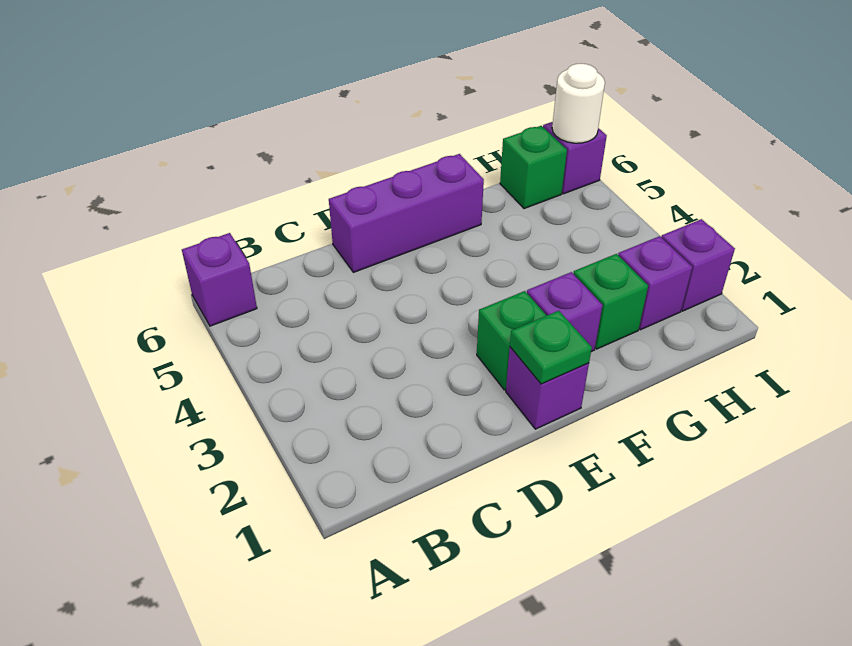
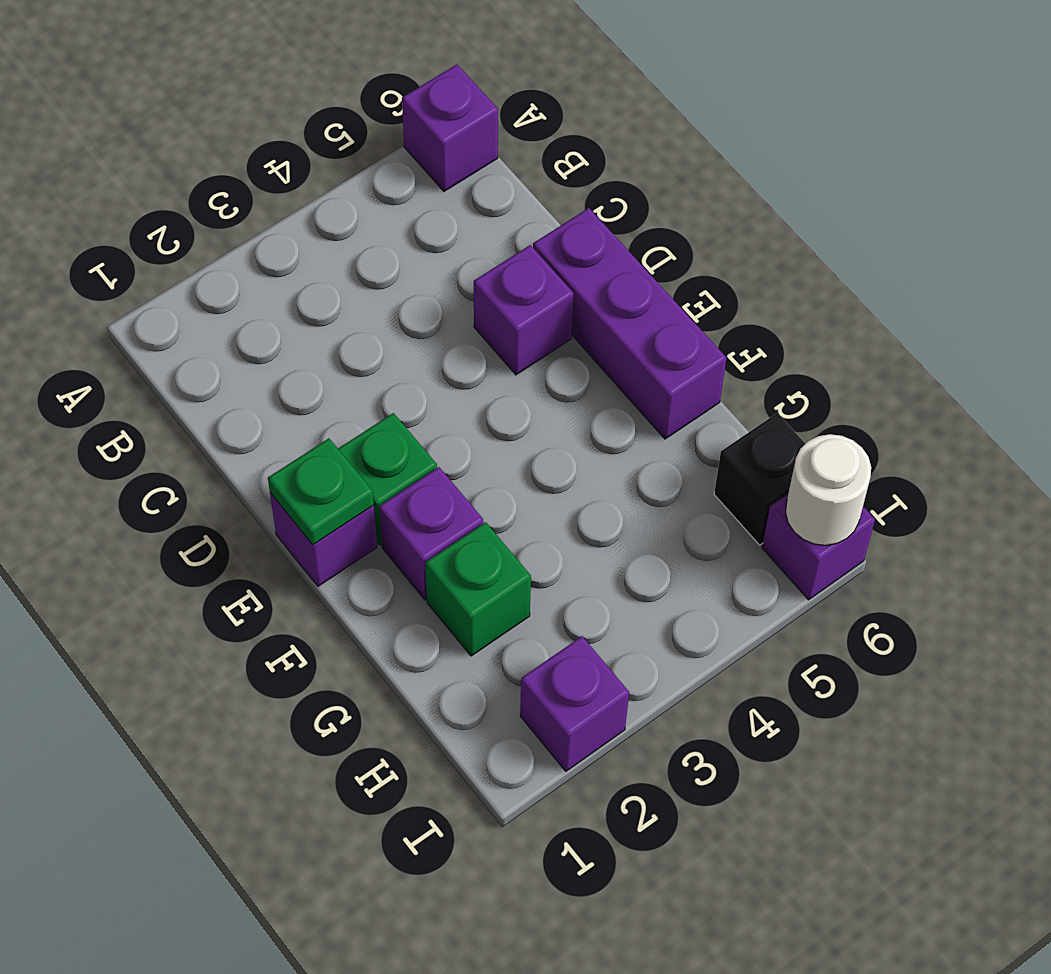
purple 1x1 brick [618,236,692,330] -> purple 1x1 brick moved to [474,245,574,375]
green 1x1 brick [500,126,567,209] -> black 1x1 brick [714,413,806,545]

